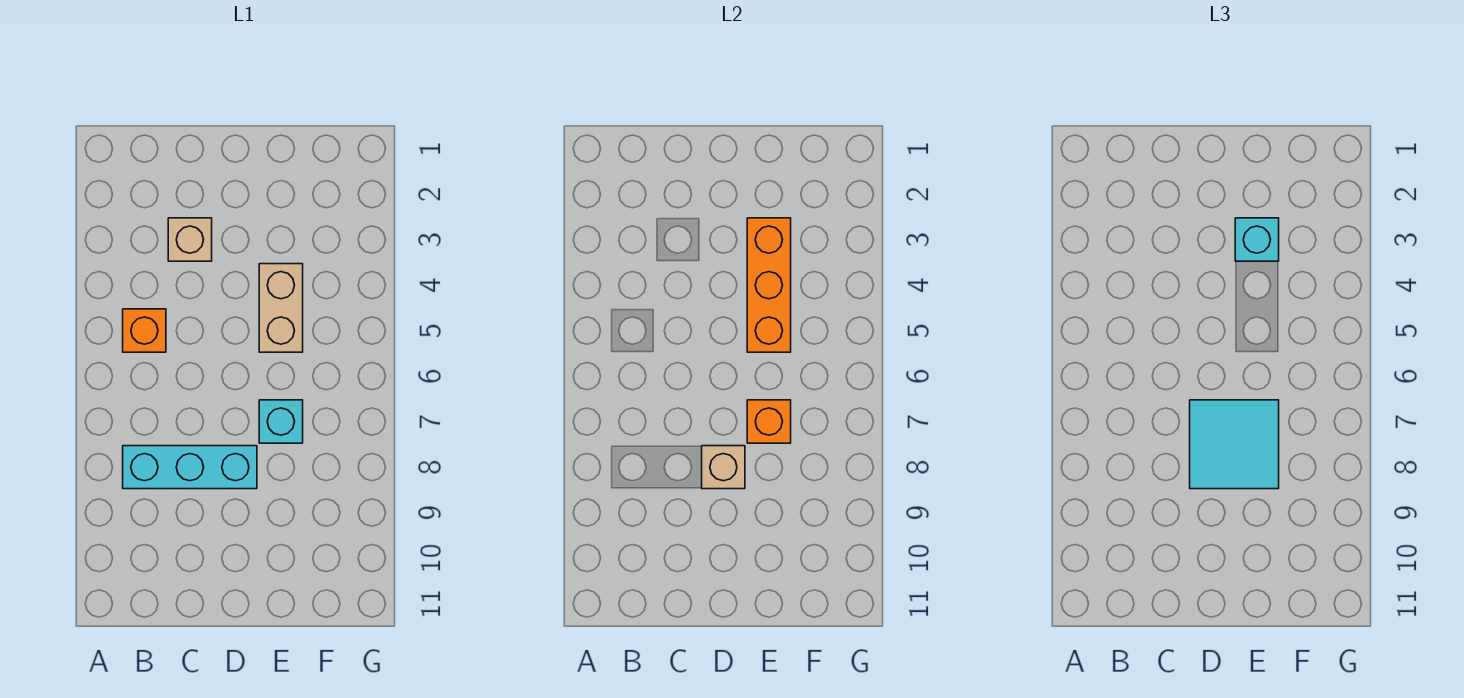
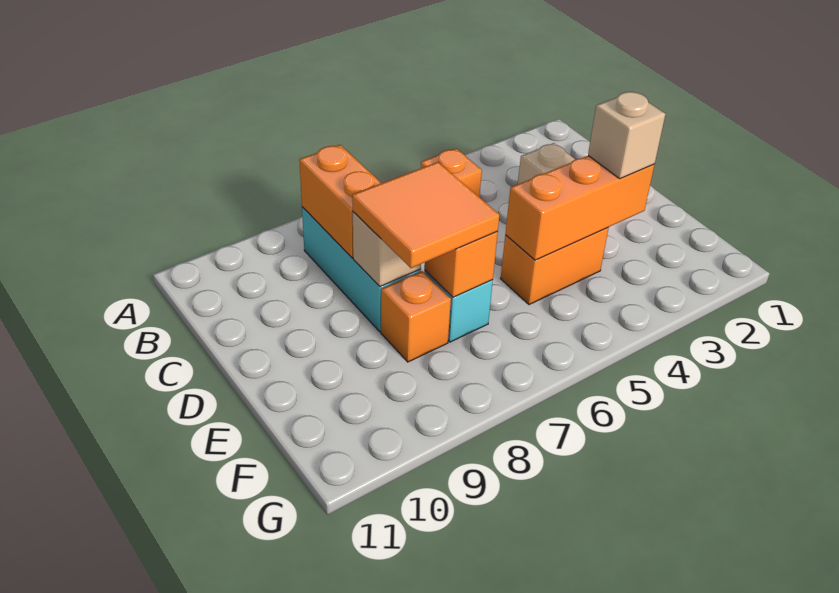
none -> orange 1x2 brick [299,145,381,258]
cyan 2x2 tile [1190,400,1279,489] -> orange 2x2 tile [352,162,499,268]
cyan 1x1 brick [1235,218,1279,261] -> tan 1x1 brick [588,92,665,179]
tan 1x2 brick [259,264,303,352] -> orange 1x2 brick [501,228,609,305]
none -> orange 1x1 brick [381,271,451,362]

